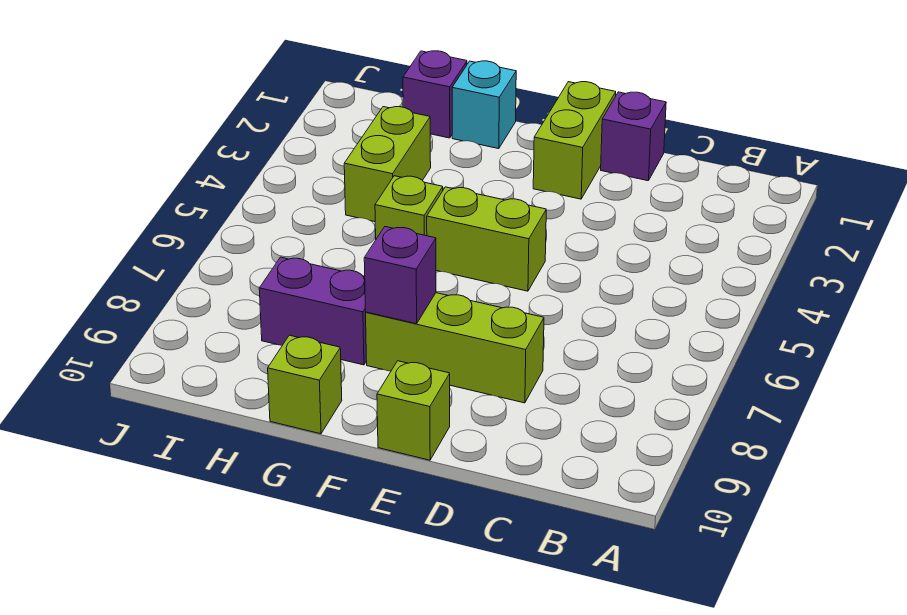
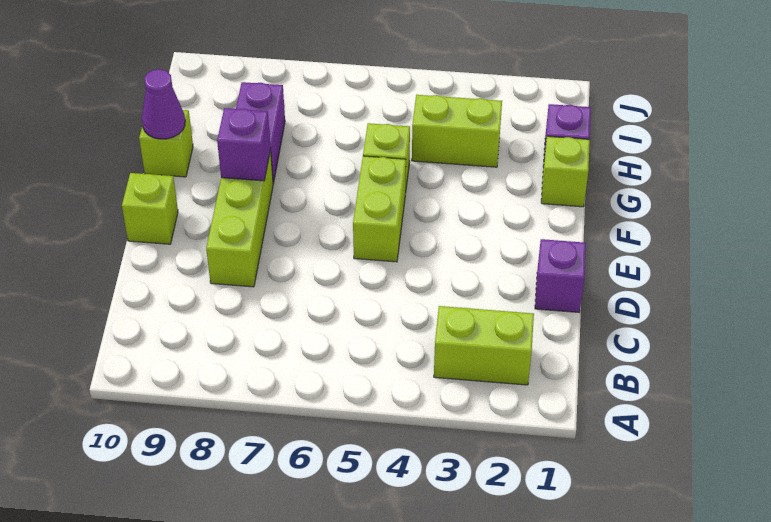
lime 1x2 brick [533,82,616,199] -> lime 1x2 brick moved to [434,306,534,385]
cyan 1x1 brick [452,61,516,149] -> lime 1x1 brick [541,136,590,207]
none -> purple 1x1 cone [142,69,185,139]

